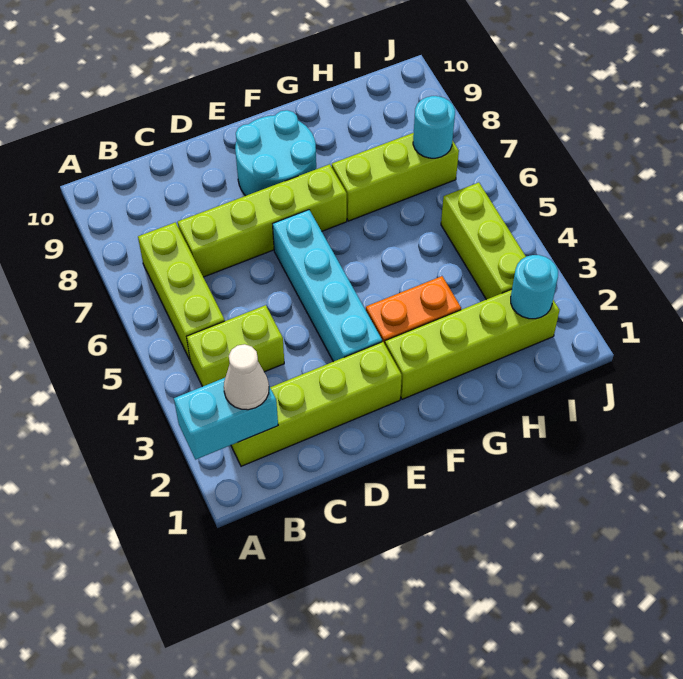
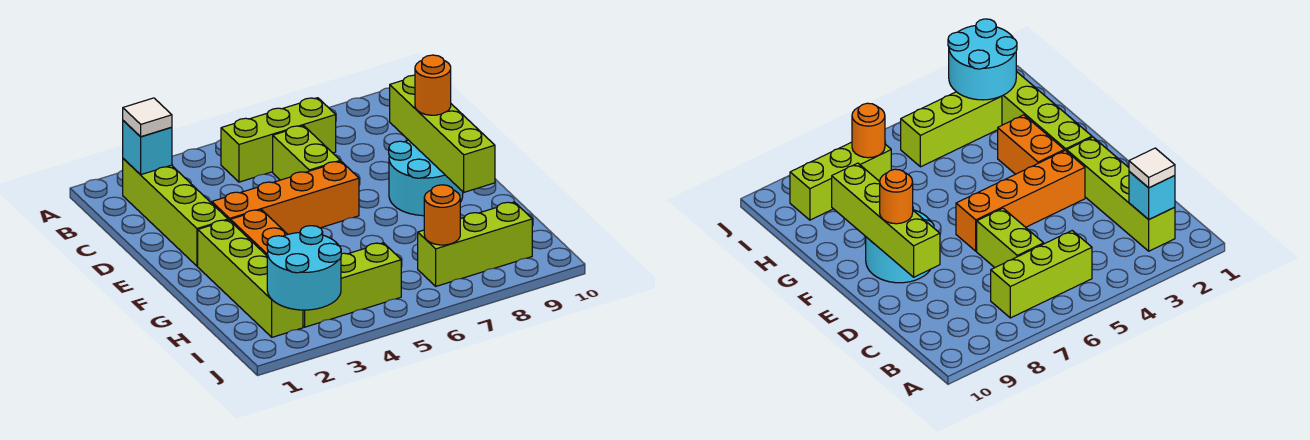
cyan 1x2 brick [174,378,278,460] -> cyan 1x1 brick [123,121,172,175]
white 1x1 cone [224,344,269,410] -> white 1x1 tile [123,98,172,137]
lime 1x2 brick [187,305,284,387] -> lime 1x2 brick moved to [273,126,340,180]
lime 1x4 brick [178,164,347,277] -> lime 1x4 brick moved to [390,75,495,192]
cyan 1x4 brick [273,210,382,362] -> orange 1x4 brick [212,161,359,234]
none -> orange 1x1 round brick [415,55,451,115]
lime 1x3 brick [332,133,459,221] -> lime 1x3 brick turned to [418,202,532,286]
cyan 1x1 round brick [511,255,558,319] -> cyan 2x2 round brick [267,226,341,310]
cyan 1x1 round brick [413,96,455,158] -> orange 1x1 round brick [424,185,460,245]

